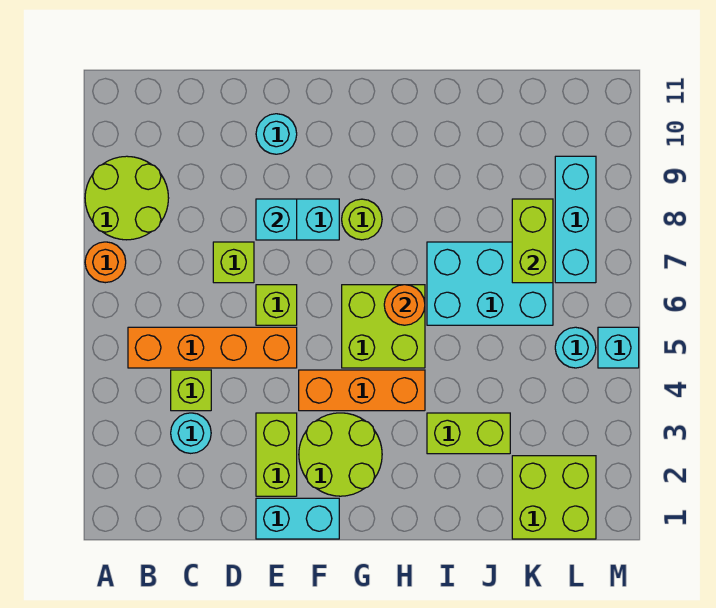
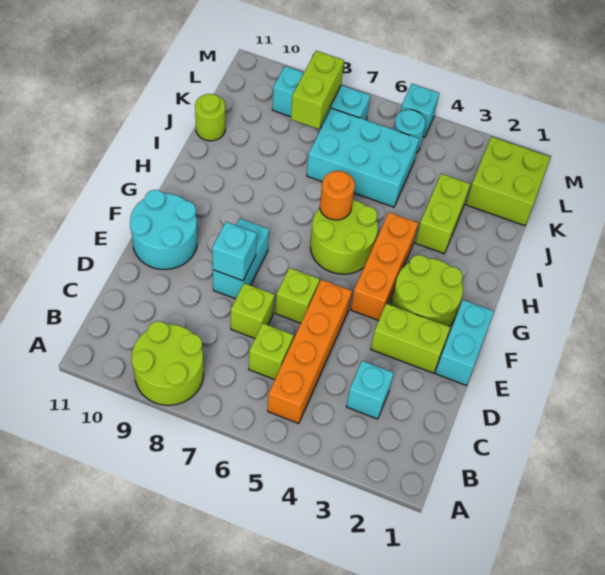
orange 1x1 round brick [85,242,126,283] -> none
cyan 1x1 round brick [171,413,211,453] -> cyan 1x1 brick [346,361,394,419]
lime 1x1 brick [171,370,211,411] -> lime 1x1 brick moved to [249,323,294,380]
cyan 1x1 round brick [256,114,297,154] -> cyan 2x2 round brick [130,190,197,270]
lime 2x2 brick [342,285,425,368] -> lime 2x2 round brick [310,200,378,274]
lime 1x1 round brick [342,199,382,240] -> lime 1x1 round brick moved to [195,94,225,141]
cyan 2x3 brick [427,242,553,325] -> cyan 2x3 brick turned to [307,108,419,207]
lime 1x2 brick [512,199,553,283] -> lime 1x2 brick turned to [291,51,344,129]

